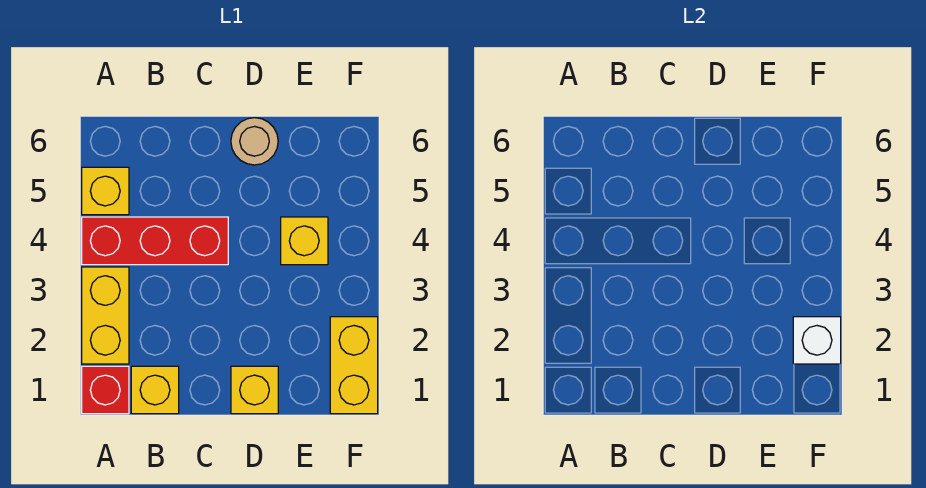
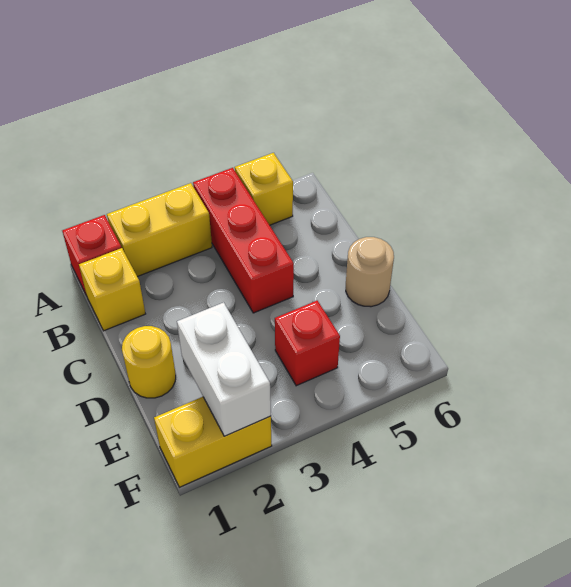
yellow 1x1 brick [231,366,278,414] -> yellow 1x1 round brick [122,326,176,398]
yellow 1x1 brick [281,217,328,265] -> red 1x1 brick [275,301,340,386]
white 1x1 brick [793,317,841,364] -> white 1x2 brick [177,302,271,436]

